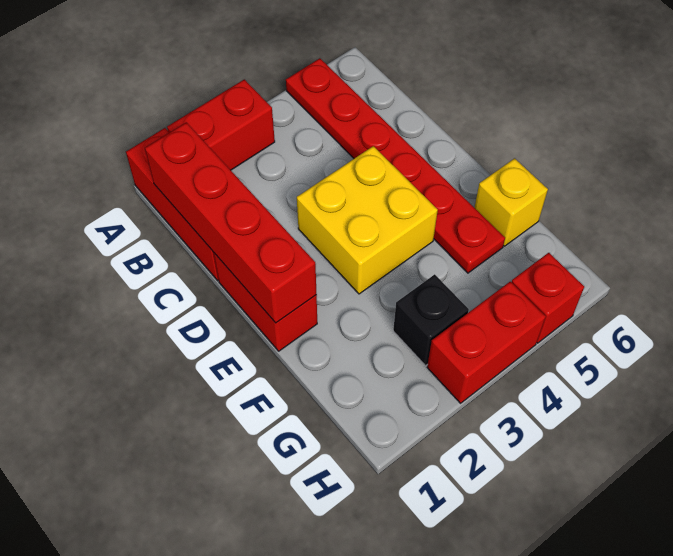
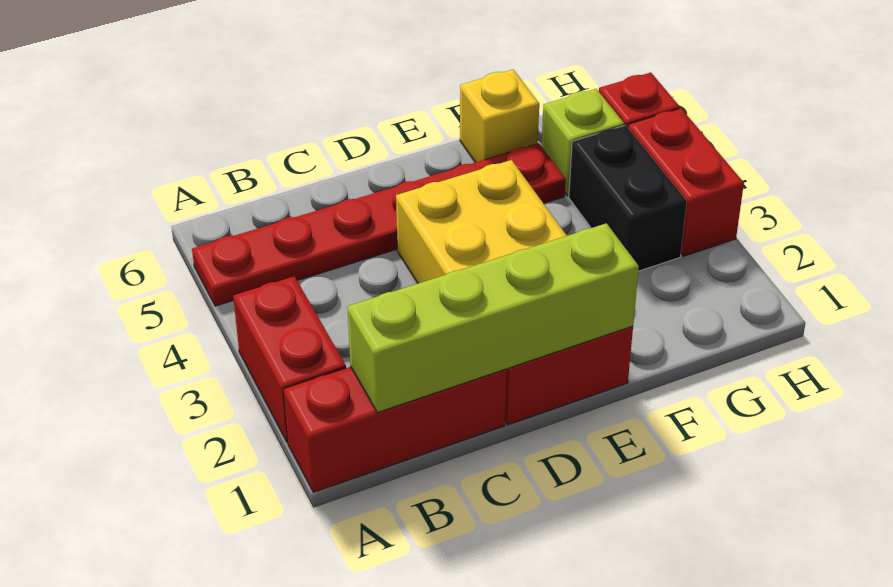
red 1x4 brick [145,122,316,323] -> lime 1x4 brick [347,223,639,412]
black 1x1 brick [393,274,469,366] -> black 1x2 brick [569,125,687,271]
none -> lime 1x1 brick [542,89,624,196]

